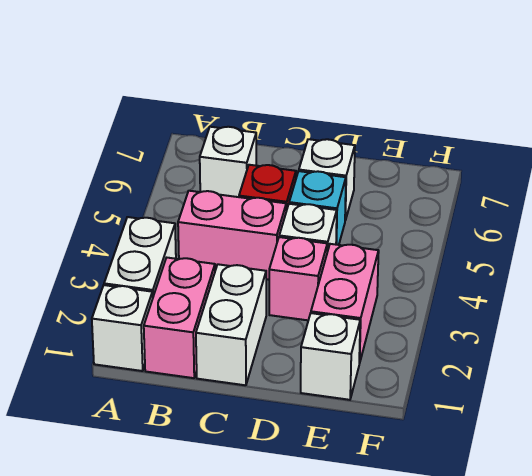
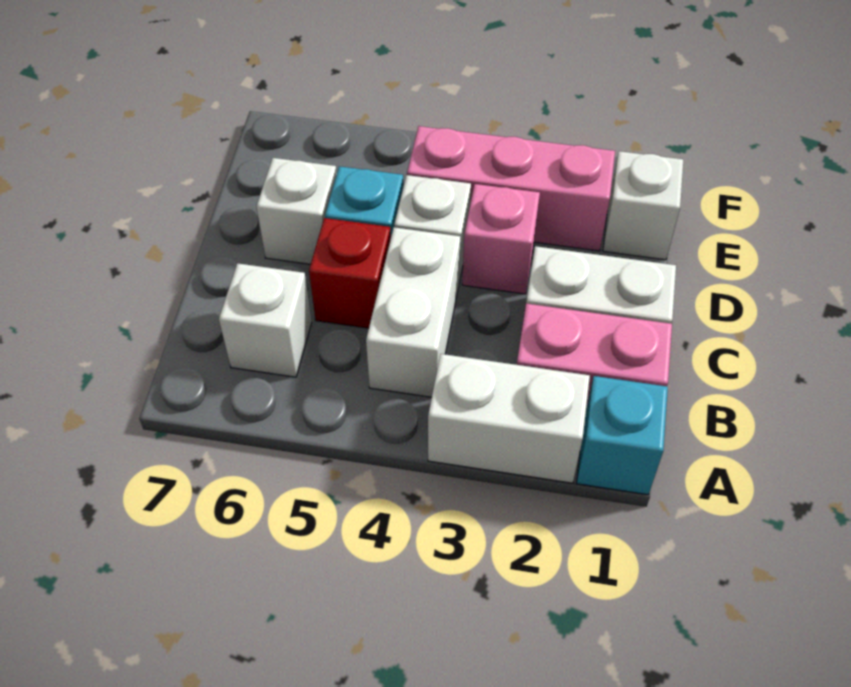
white 1x1 brick [92,285,153,371] -> cyan 1x1 brick [577,376,668,495]
pink 1x2 brick [178,191,286,280] -> white 1x2 brick [366,227,460,397]
pink 1x2 brick [311,244,379,364] -> pink 1x3 brick [407,126,615,251]

